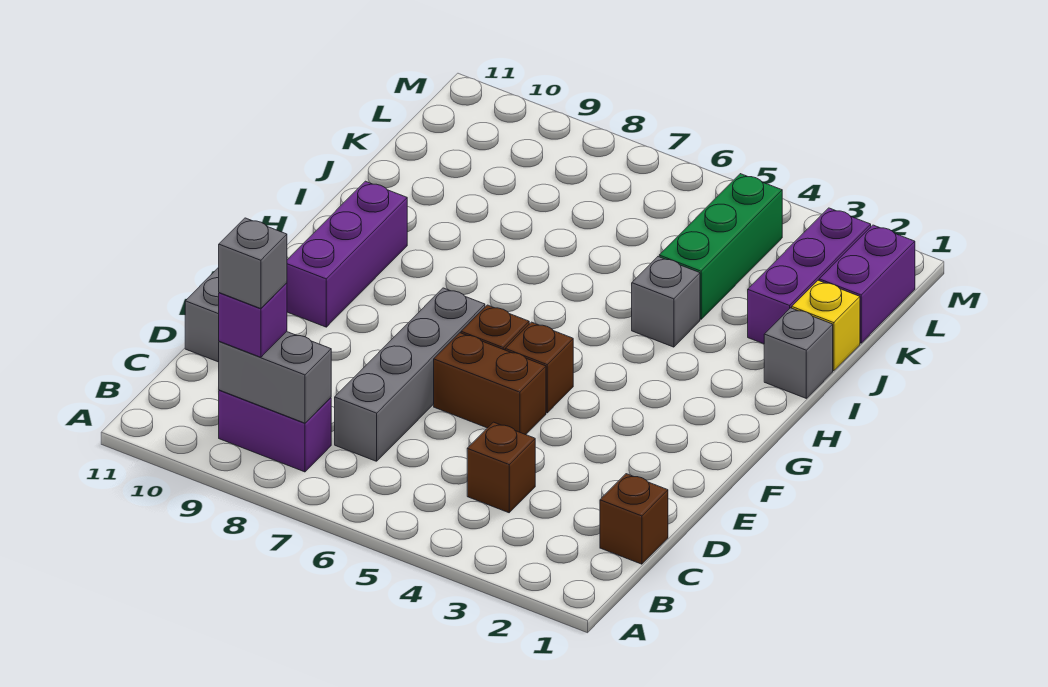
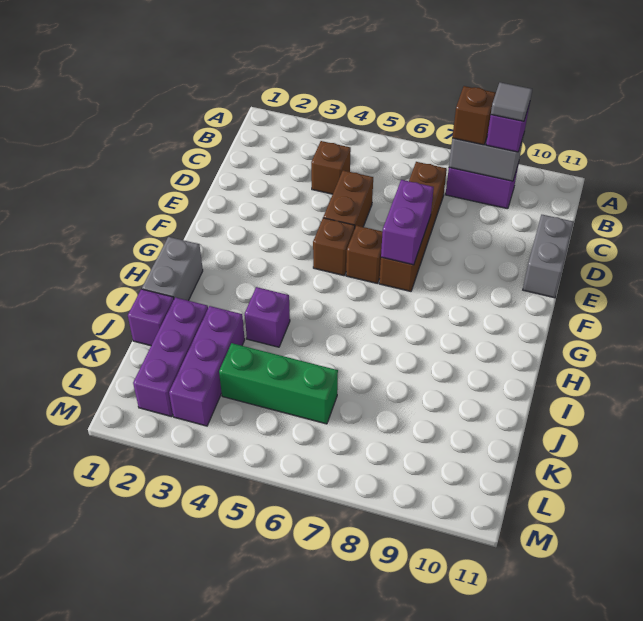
grey 1x1 brick [219,218,287,309] -> grey 1x1 tile [491,82,532,121]
brown 1x1 brick [600,474,668,564] -> brown 1x1 brick moved to [452,86,496,145]
grey 1x4 brick [335,288,485,461] -> brown 1x4 brick [379,162,447,291]
brown 1x2 brick [434,333,546,435] -> brown 1x2 brick turned to [323,170,373,230]
purple 1x3 brick [287,181,407,327] -> purple 1x3 brick moved to [169,306,245,426]
grey 1x1 brick [764,308,833,398] -> grey 1x2 brick [142,237,203,301]
grey 1x1 brick [632,257,700,347] -> purple 1x1 brick [245,287,290,347]
yellow 1x1 brick [792,280,860,371] -> purple 1x1 brick [128,289,174,346]
green 1x3 brick [659,174,782,319] -> green 1x3 brick turned to [219,343,338,424]
purple 1x2 brick [819,225,915,343] -> purple 1x2 brick moved to [381,180,434,265]

